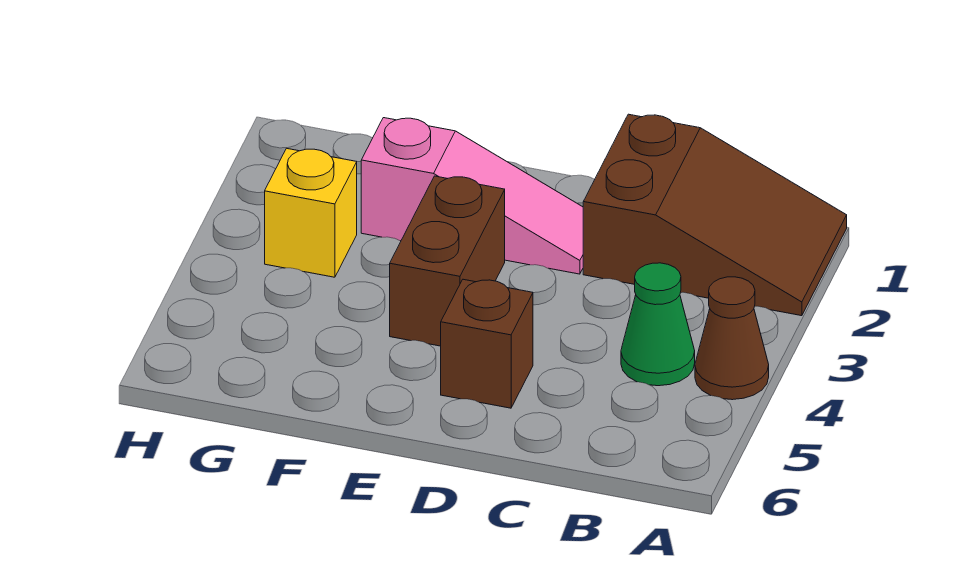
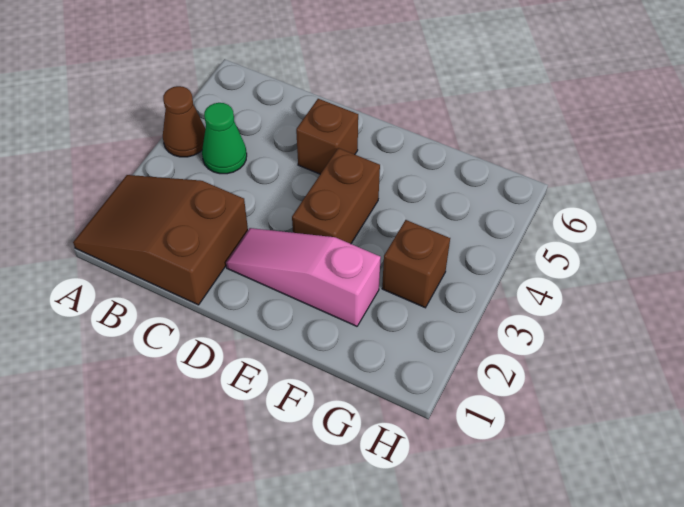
yellow 1x1 brick [265,148,357,277] -> brown 1x1 brick [382,220,450,308]

